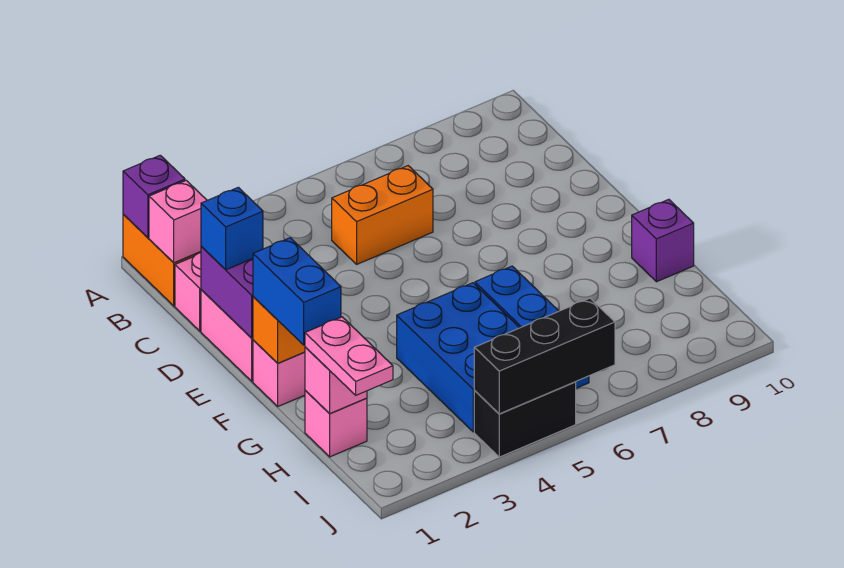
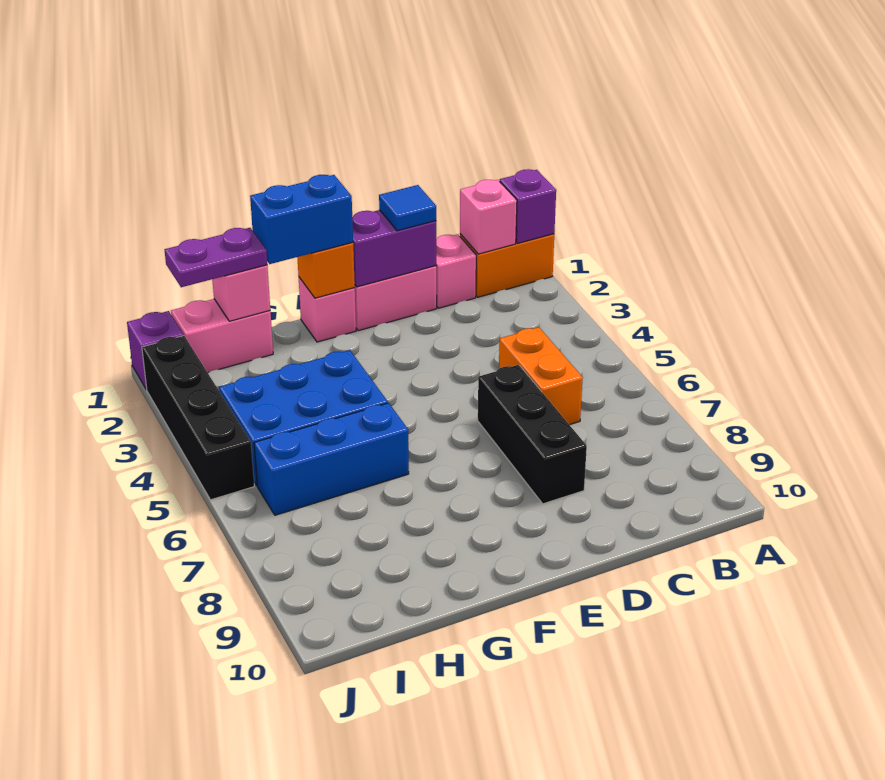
blue 1x1 brick [201,187,263,270] -> blue 1x1 tile [379,185,436,231]
purple 1x1 brick [632,199,694,282] -> purple 1x1 brick moved to [127,311,184,389]
pink 1x1 brick [305,391,367,457] -> pink 1x2 brick [171,299,273,373]
pink 1x2 plate [305,317,393,395] -> purple 1x2 plate [165,228,267,287]
black 1x2 brick [474,382,576,457] -> black 1x4 brick [142,336,254,500]
black 1x3 brick [474,298,615,414] -> black 1x3 brick moved to [478,365,587,504]

